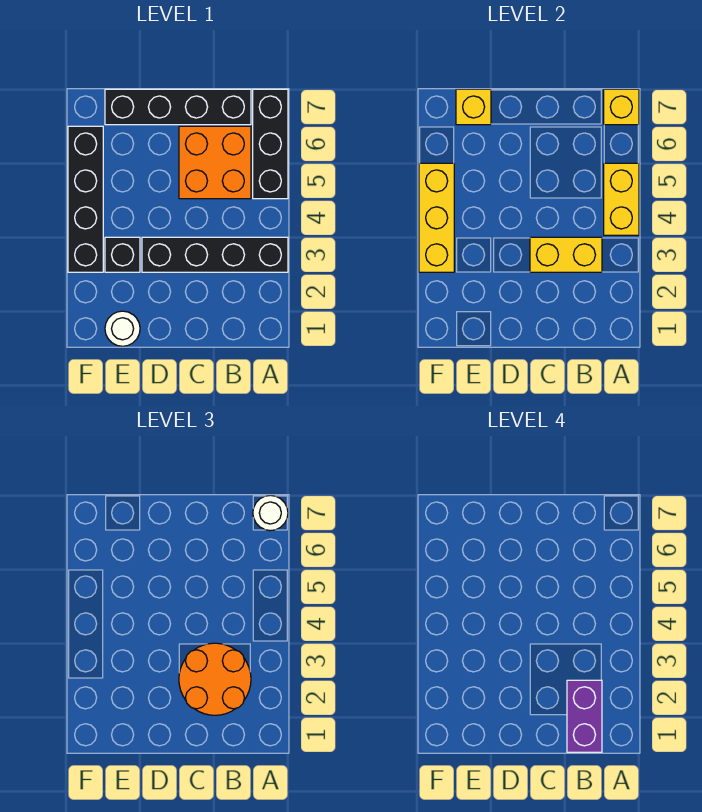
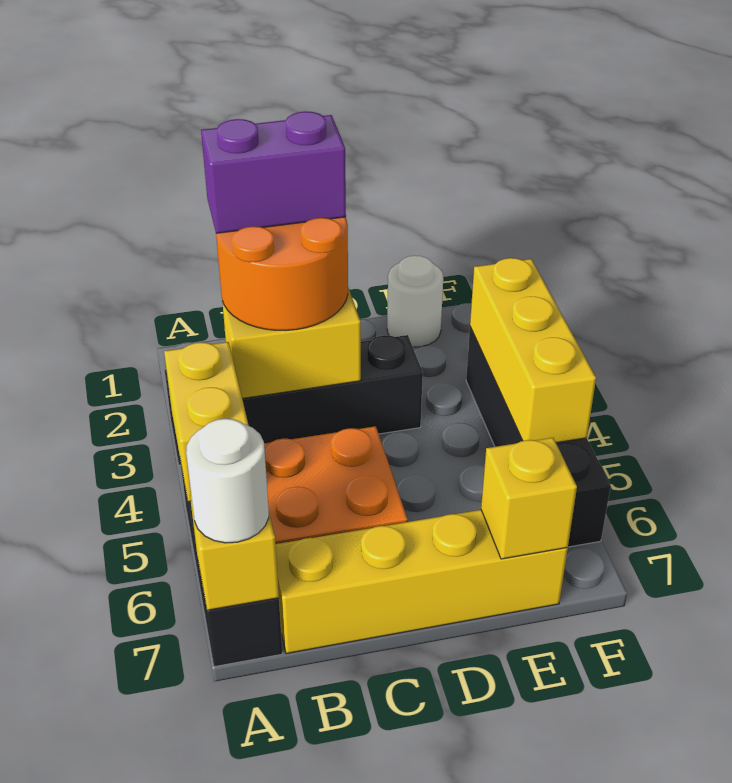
purple 1x2 brick [567,680,602,752] -> purple 1x2 brick turned to [201,111,346,233]
black 1x4 brick [105,89,251,125] -> yellow 1x4 brick [276,510,568,654]
black 1x1 brick [105,237,140,272] -> none

